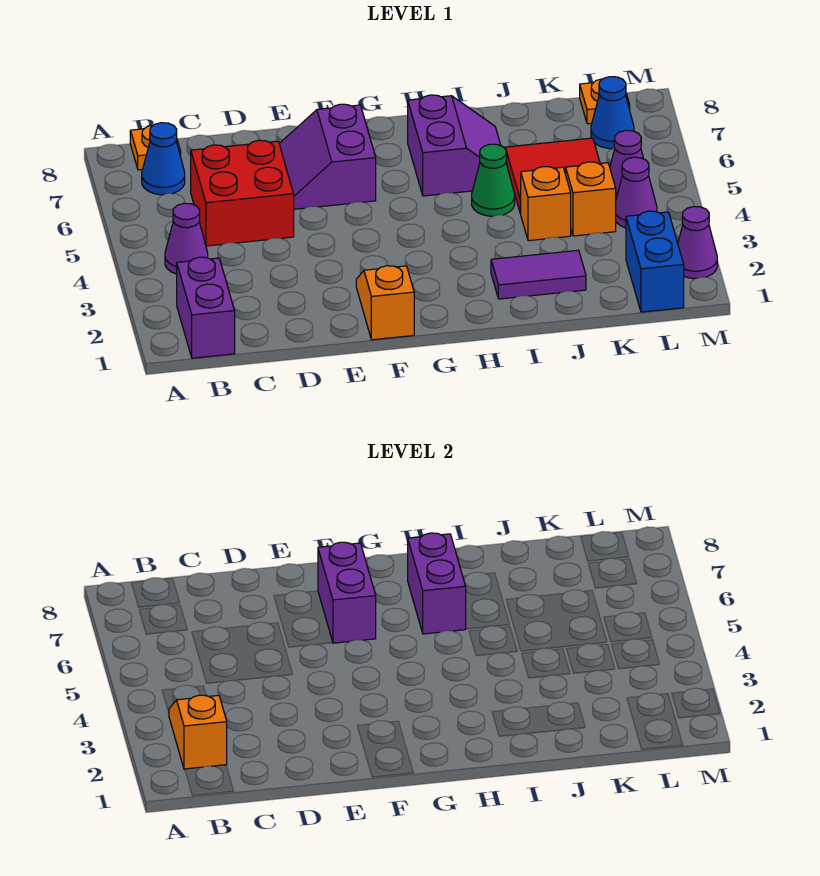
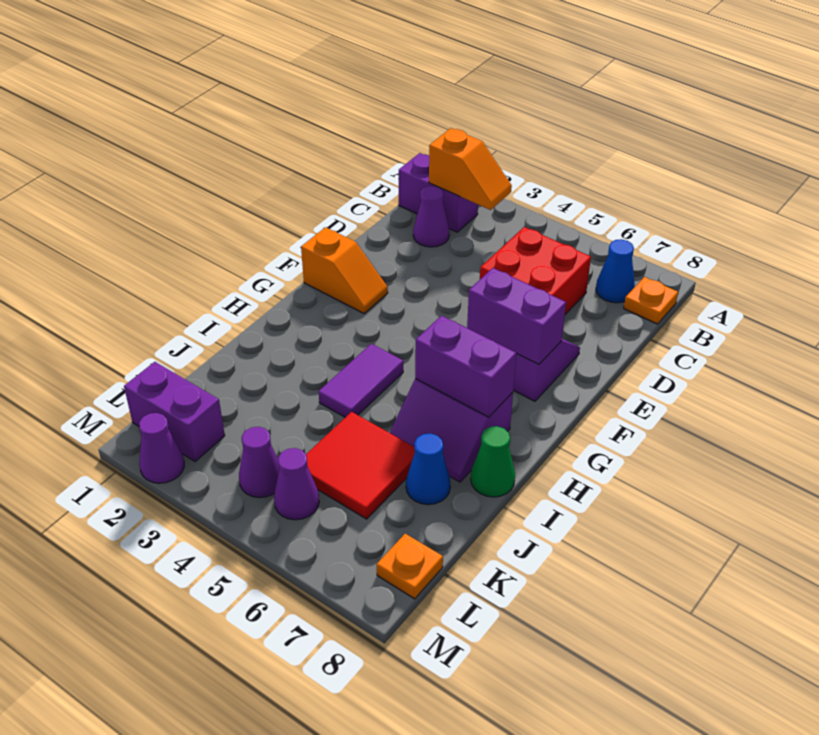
purple 1x1 cone [165,203,208,274] -> purple 1x1 cone moved to [413,186,449,247]
purple 1x2 tile [491,250,586,299] -> purple 1x2 tile moved to [319,344,403,417]
green 1x1 cone [472,144,515,216] -> green 1x1 cone moved to [471,426,515,497]
orange 1x1 brick [520,167,571,241] -> none
orange 1x1 brick [566,162,616,236] -> none
blue 1x2 brick [626,211,684,312] -> purple 1x2 brick [124,362,225,462]
blue 1x1 cone [591,77,634,149] -> blue 1x1 cone moved to [406,433,450,505]

